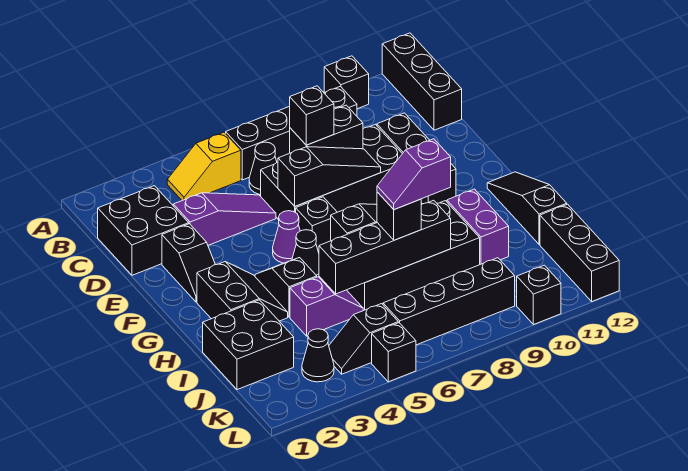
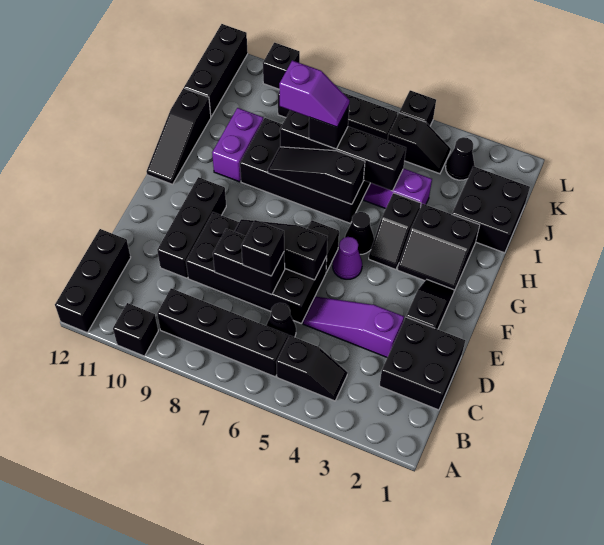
yellow 1x2 slope [167,132,241,200] -> black 1x2 slope [276,335,348,401]
black 2x2 slope [197,262,288,321] -> black 2x2 slope turned to [397,204,480,291]

